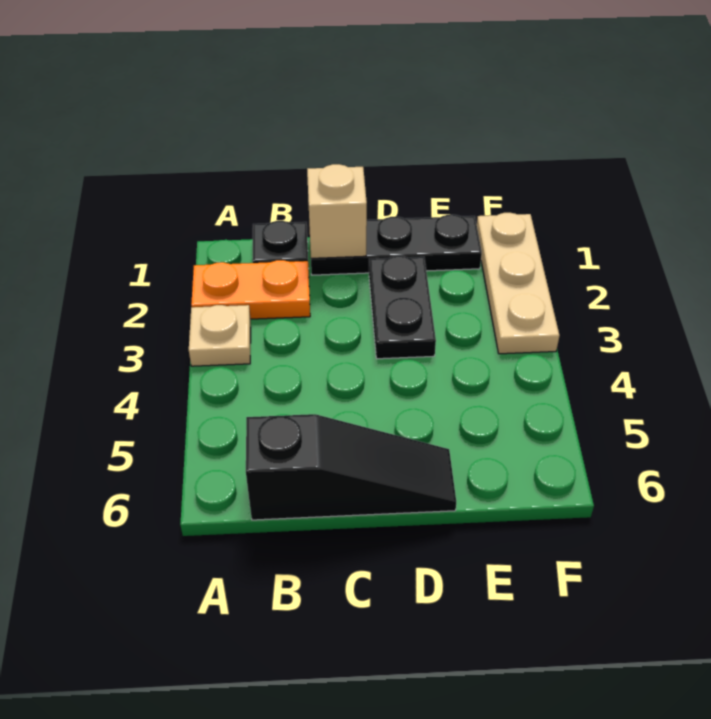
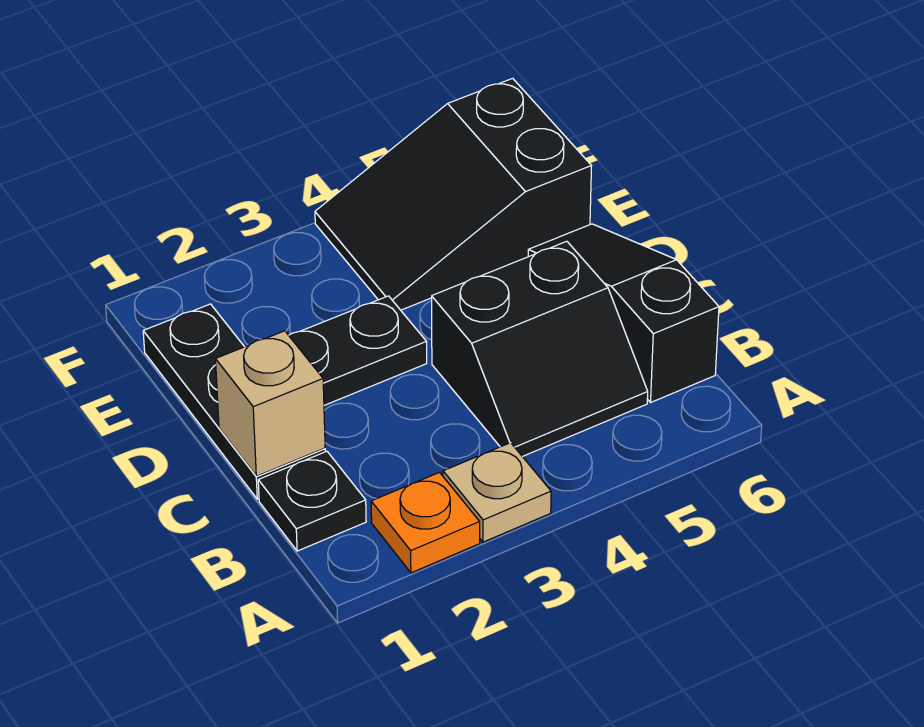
orange 1x2 plate [191,260,310,319] -> orange 1x1 plate [371,472,480,573]
none -> black 2x2 slope [432,241,648,457]
none -> black 2x3 slope [315,78,591,310]
tan 1x3 plate [477,213,560,354] -> none

